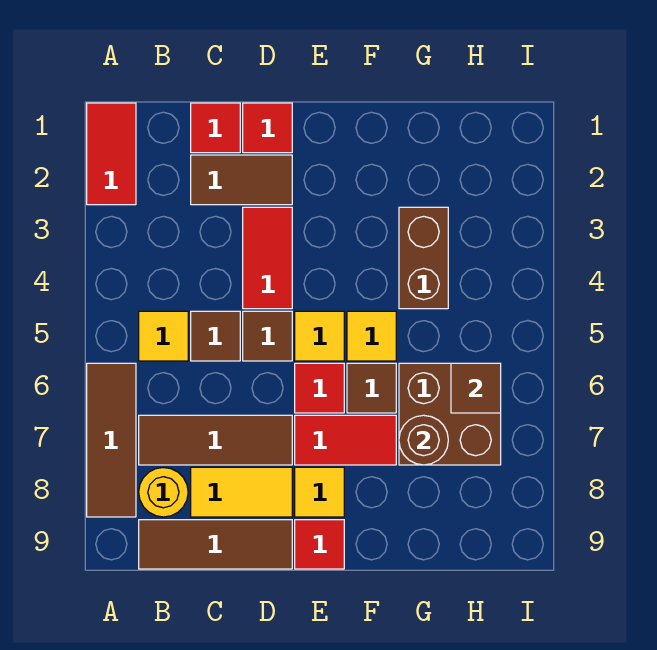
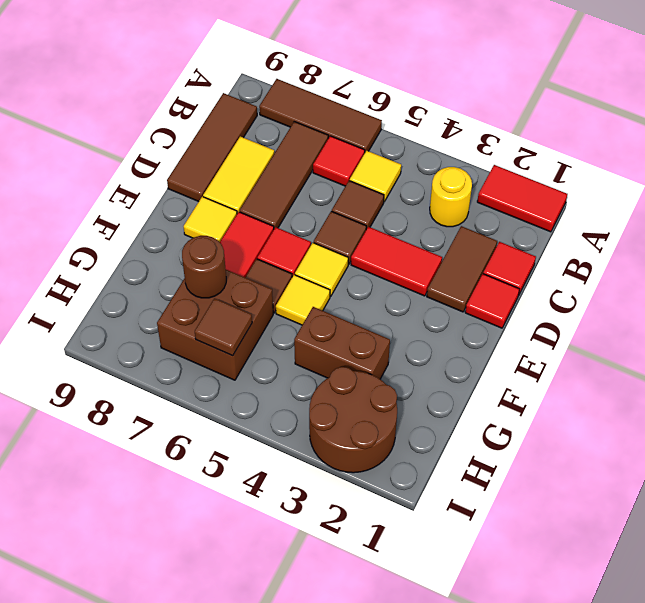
yellow 1x1 round brick [139,468,188,517] -> yellow 1x1 round brick moved to [430,167,472,227]
red 1x1 tile [295,520,344,569] -> red 1x1 tile moved to [313,136,365,186]
none -> brown 2x2 round brick [309,367,397,473]

